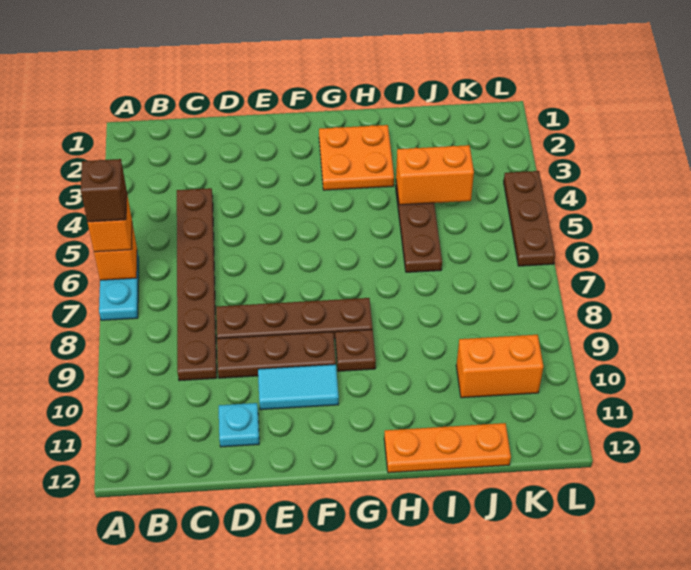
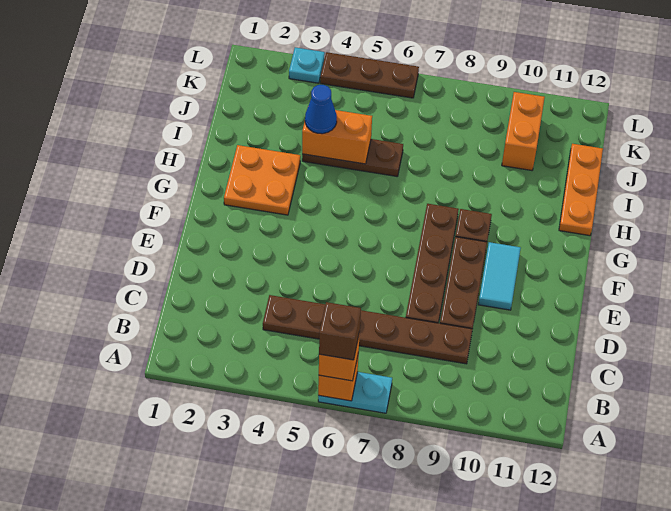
cyan 1x1 plate [219,403,259,447] -> cyan 1x1 plate moved to [289,47,325,83]
orange 1x2 brick [396,145,474,205] -> orange 1x2 brick turned to [302,110,372,164]
none -> blue 1x1 cone [305,85,337,134]

